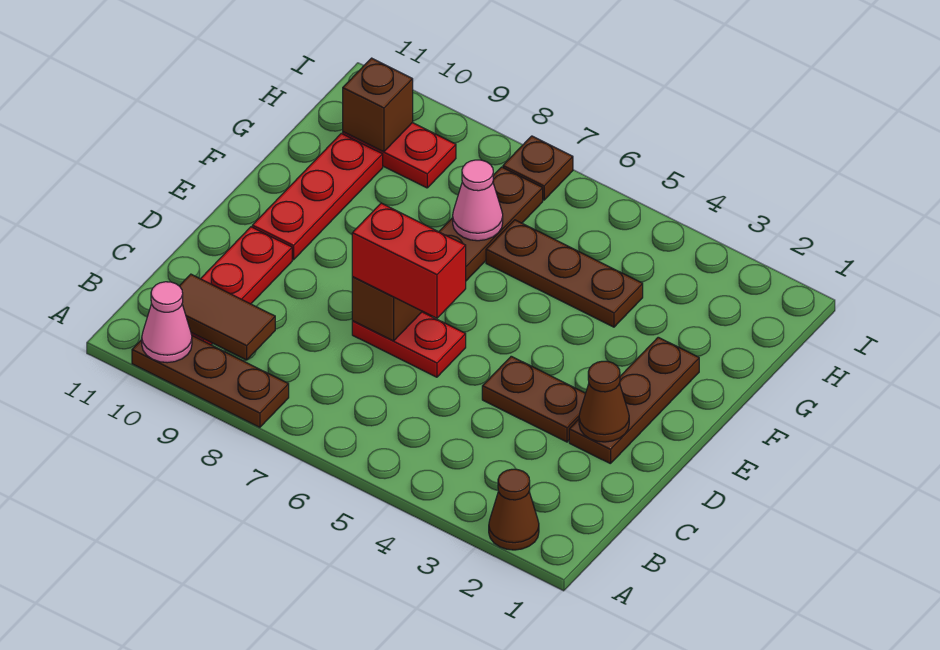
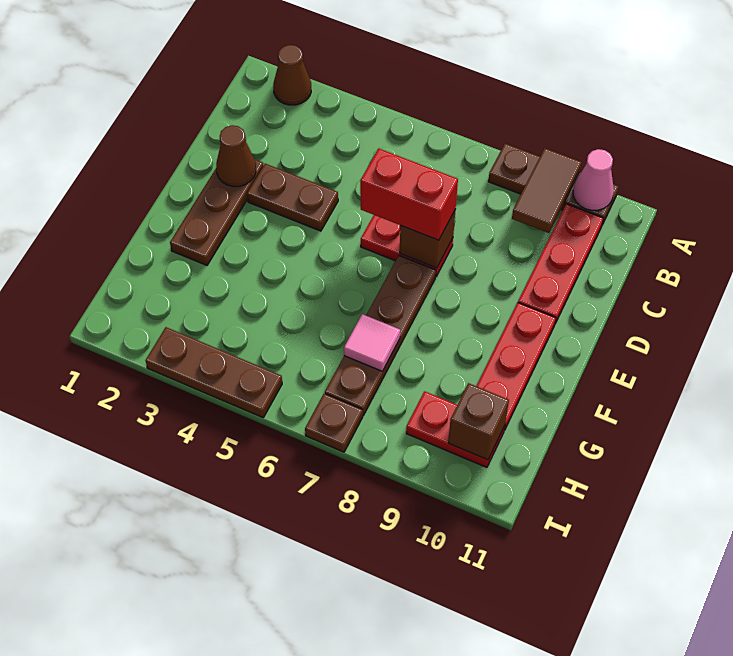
brown 1x2 tile [180,274,275,360] -> brown 1x2 tile turned to [512,148,581,233]
brown 1x3 plate [486,220,643,327] -> brown 1x3 plate moved to [146,327,282,418]
pink 1x1 cone [453,160,503,241] -> pink 1x1 tile [344,314,400,371]

